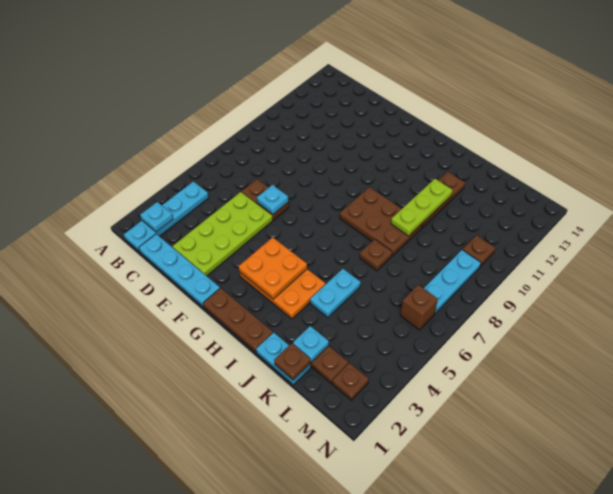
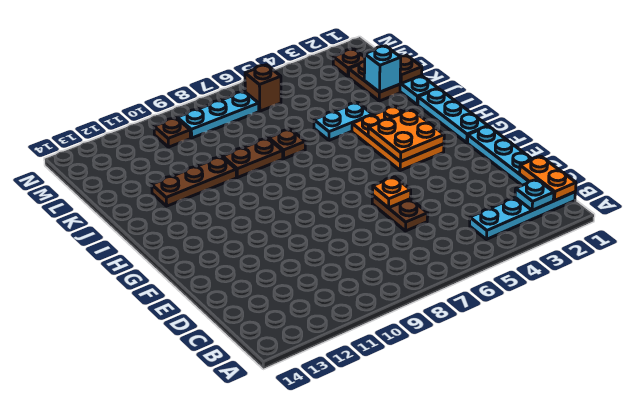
none -> orange 1x2 plate [520,156,576,201]
lime 2x4 plate [173,192,273,276] -> none
cyan 1x1 plate [257,185,288,214] -> orange 1x1 plate [373,177,411,208]
brown 1x3 plate [203,288,273,352] -> cyan 1x3 plate [418,89,488,143]
brown 2x3 plate [340,187,423,256] -> brown 1x2 plate [223,138,283,177]
lime 1x3 plate [391,179,453,236] -> none
cyan 1x1 plate [293,326,329,362] -> cyan 1x1 brick [364,46,401,92]

